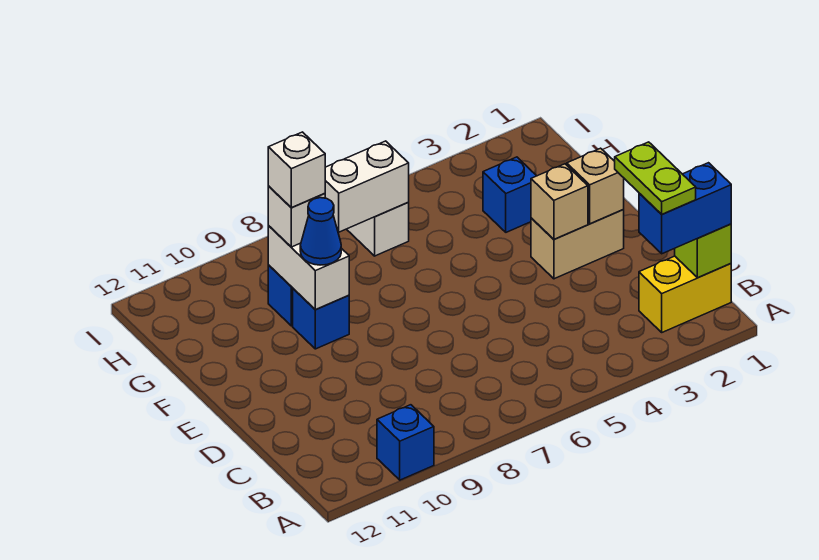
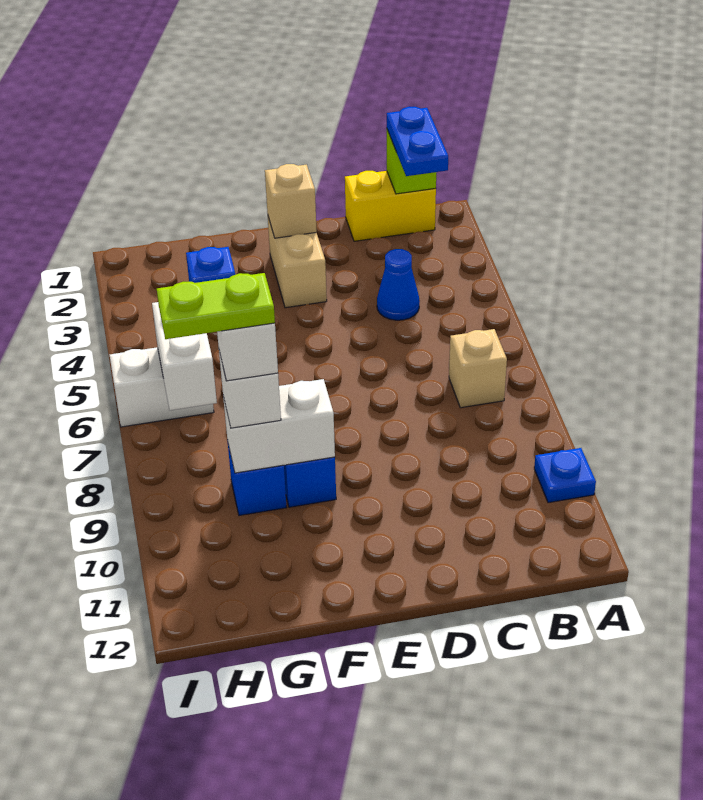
blue 1x1 brick [377,405,434,480] -> blue 1x1 plate [534,448,596,503]
yellow 1x2 brick [639,256,731,332] -> yellow 1x2 brick turned to [345,171,436,241]
blue 1x2 brick [639,163,731,254] -> blue 1x2 plate [387,107,448,176]
lime 1x2 plate [615,142,696,214] -> lime 1x2 plate moved to [157,273,275,339]
tan 1x1 brick [531,164,588,239] -> tan 1x1 brick moved to [449,329,507,408]
blue 1x1 cone [300,198,341,265] -> blue 1x1 cone moved to [377,249,420,320]

